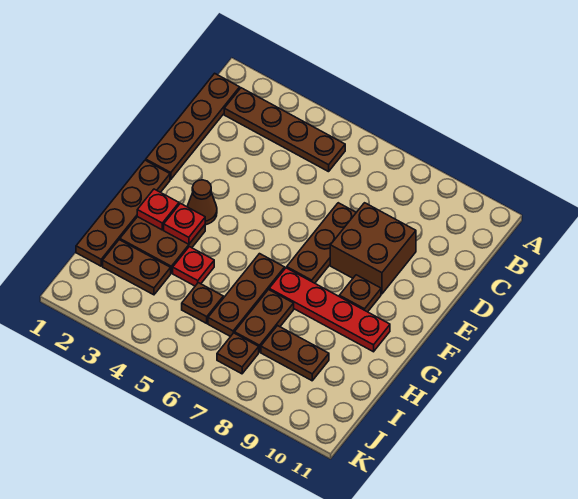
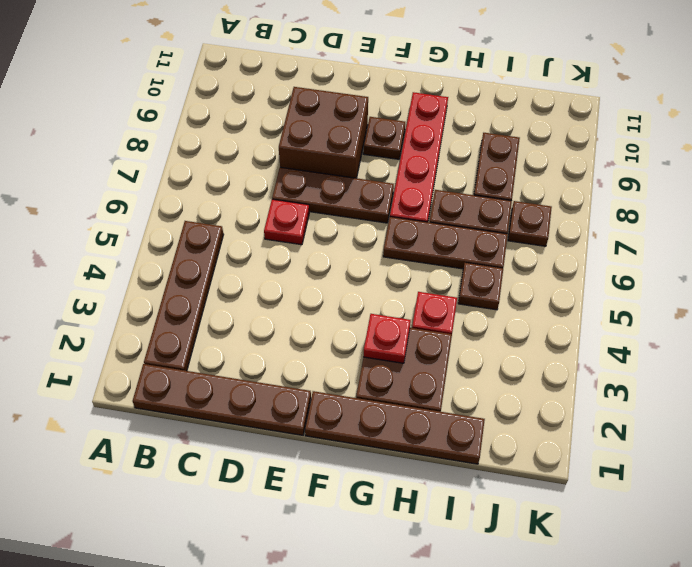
brown 1x1 cone [187,180,217,225] -> none
red 1x1 plate [137,189,179,230] -> red 1x1 plate moved to [264,199,309,245]
brown 1x2 plate [103,240,171,295] -> none

